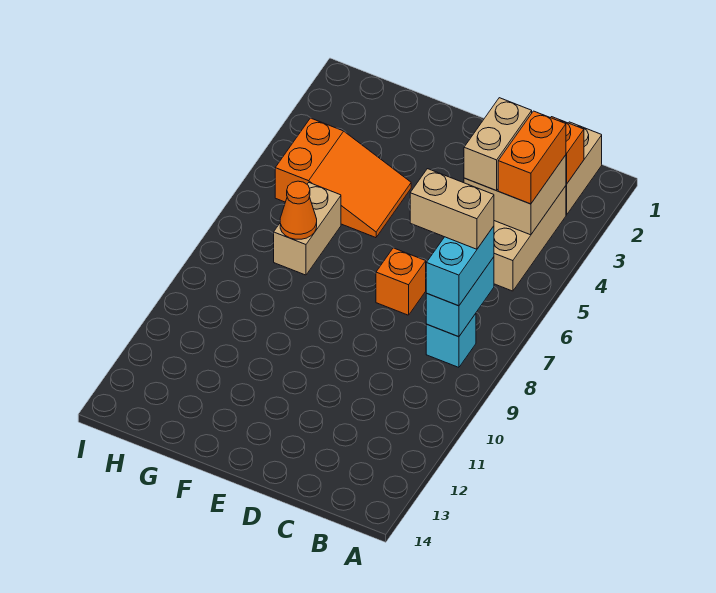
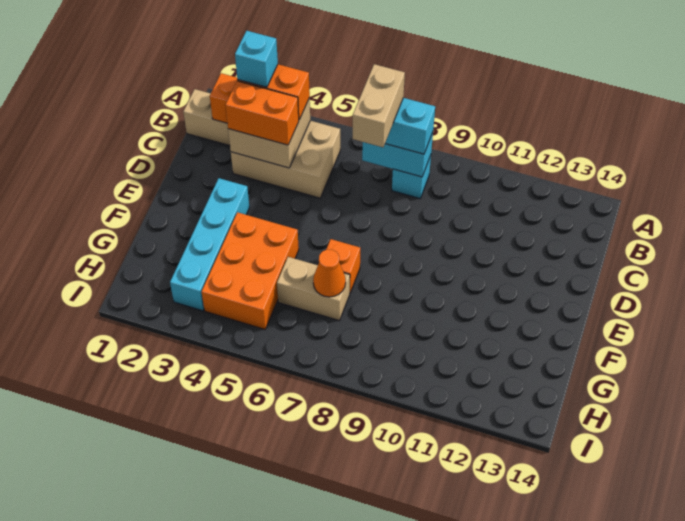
none -> cyan 1x1 brick [235,31,278,87]
tan 1x2 brick [464,98,532,190] -> orange 1x2 brick [226,81,299,145]
orange 1x1 brick [376,248,426,315] -> orange 1x1 brick moved to [326,239,360,292]
none -> cyan 1x4 brick [170,178,249,311]
orange 2x3 slope [275,118,411,238] -> orange 2x3 brick [202,212,299,329]

